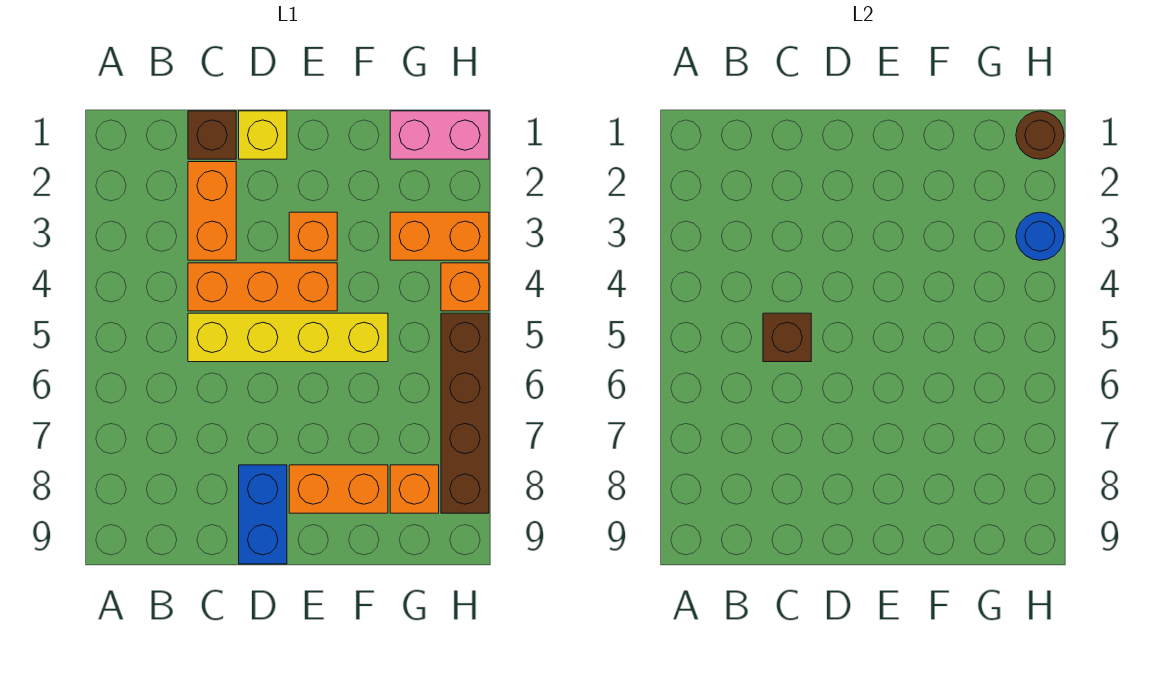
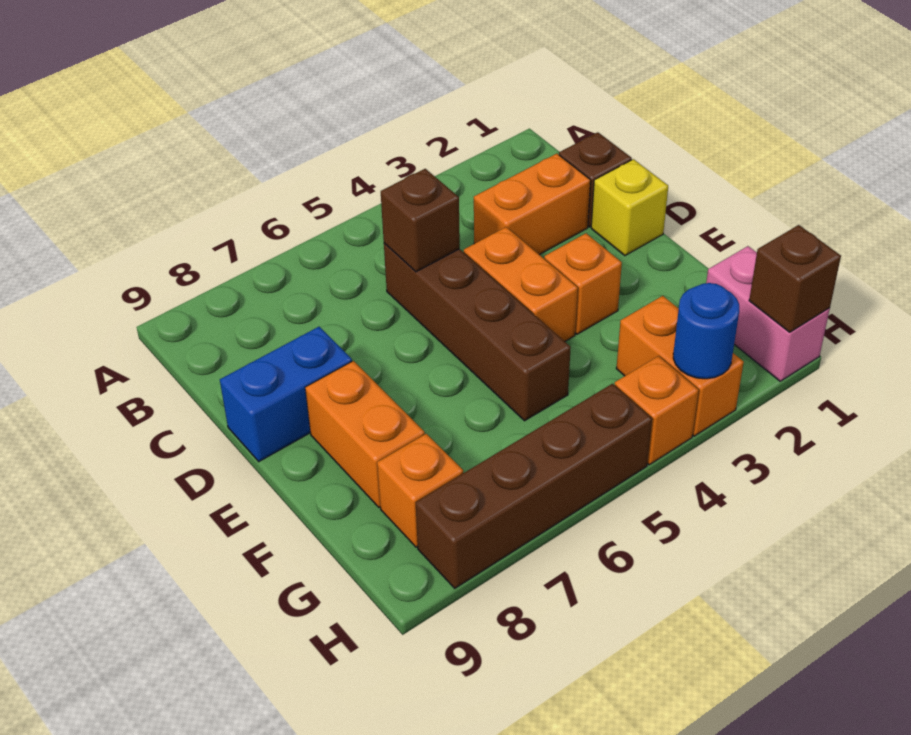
orange 1x3 brick [188,263,337,311] -> orange 1x2 brick [464,227,578,341]
yellow 1x4 brick [188,313,388,362] -> brown 1x4 brick [384,243,571,421]
brown 1x1 round brick [1016,111,1064,159] -> brown 1x1 brick [749,225,841,332]

